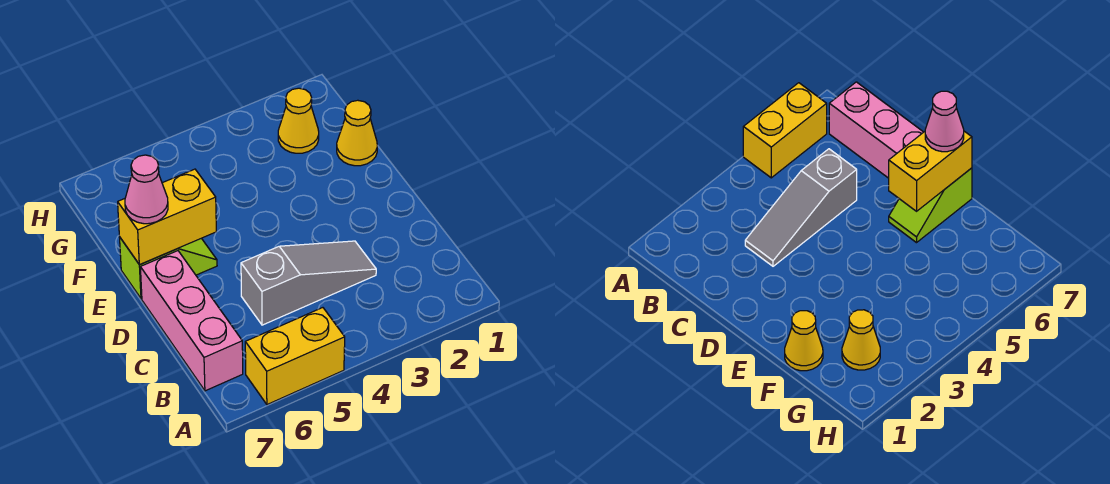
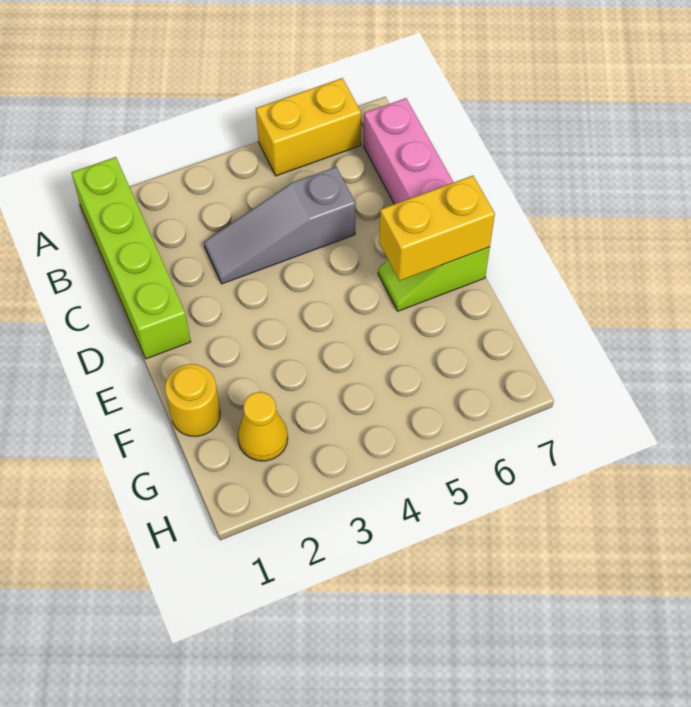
none -> lime 1x4 brick [72,157,191,359]
pink 1x1 cone [125,155,168,224] -> none
yellow 1x1 cone [337,100,377,166] -> yellow 1x1 round brick [165,364,220,436]

